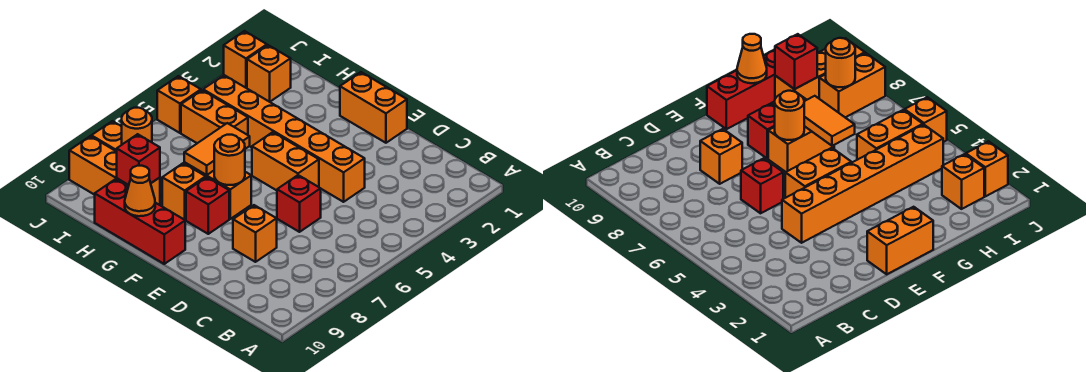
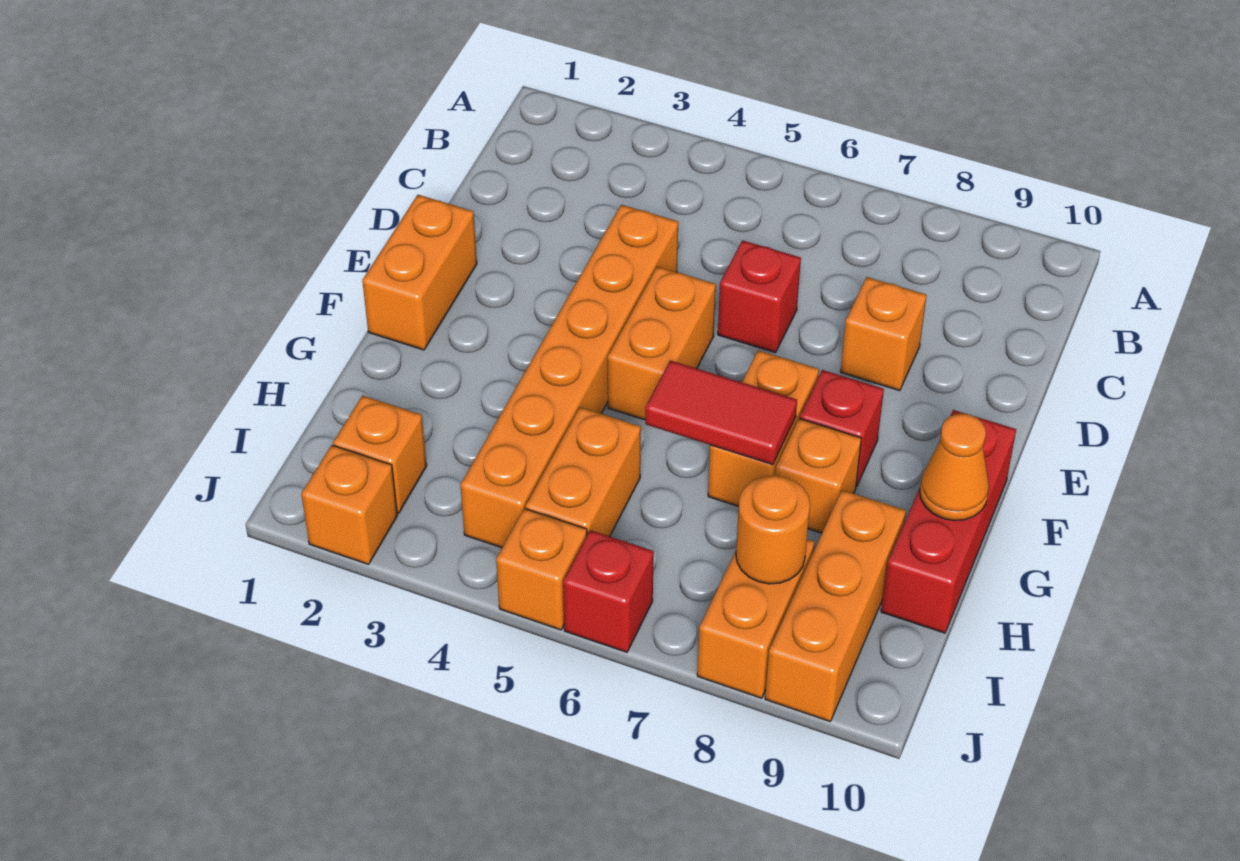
orange 1x1 round brick [214,135,245,185] -> none
orange 1x2 tile [184,123,250,175] -> red 1x2 tile [645,360,797,465]
red 1x1 brick [117,134,160,185] -> red 1x1 brick moved to [563,530,654,652]

